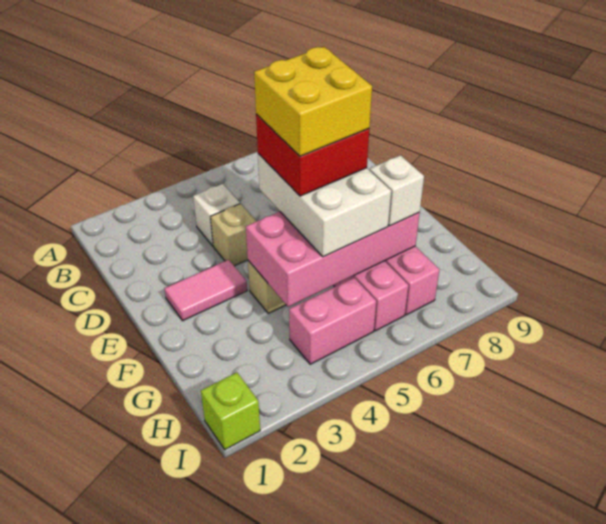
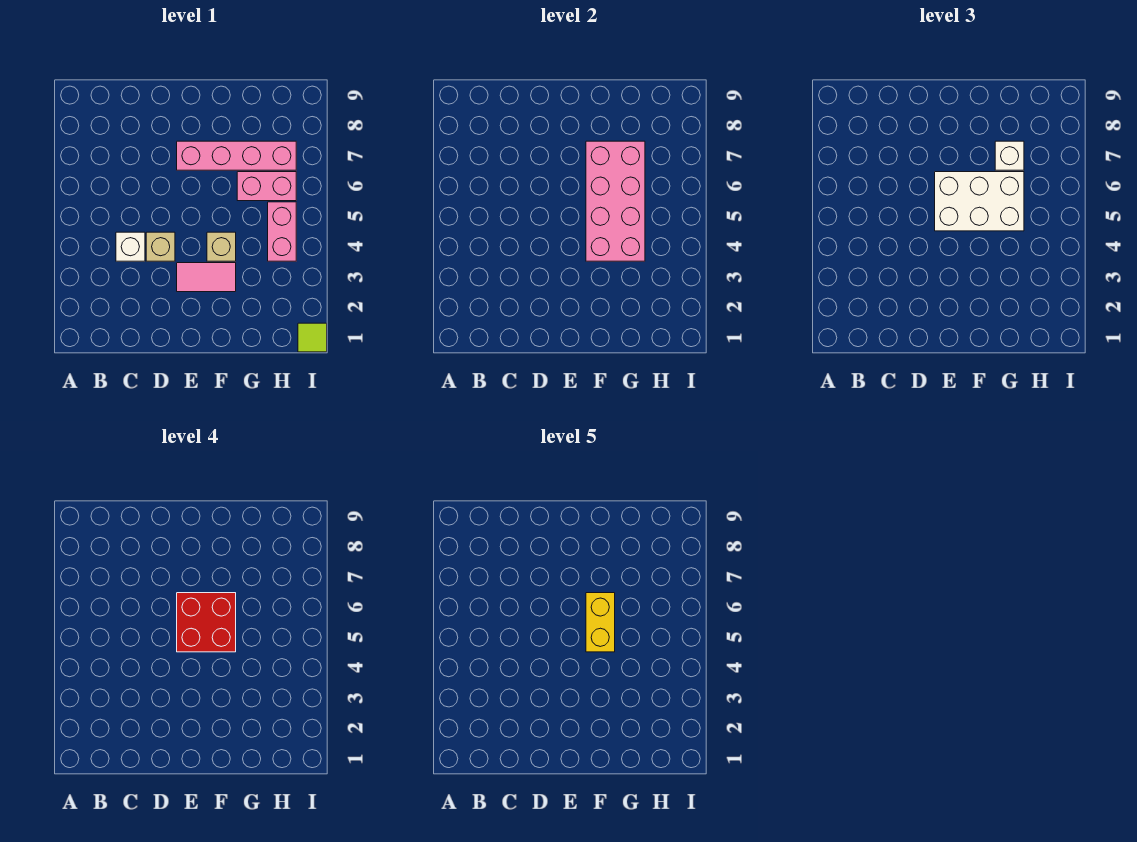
pink 1x2 tile [164,260,247,321] -> pink 1x2 tile turned to [177,263,236,292]
yellow 2x2 brick [254,47,372,156] -> yellow 1x2 brick [586,593,615,652]
lime 1x1 brick [201,373,260,450] -> lime 1x1 tile [298,323,327,352]

